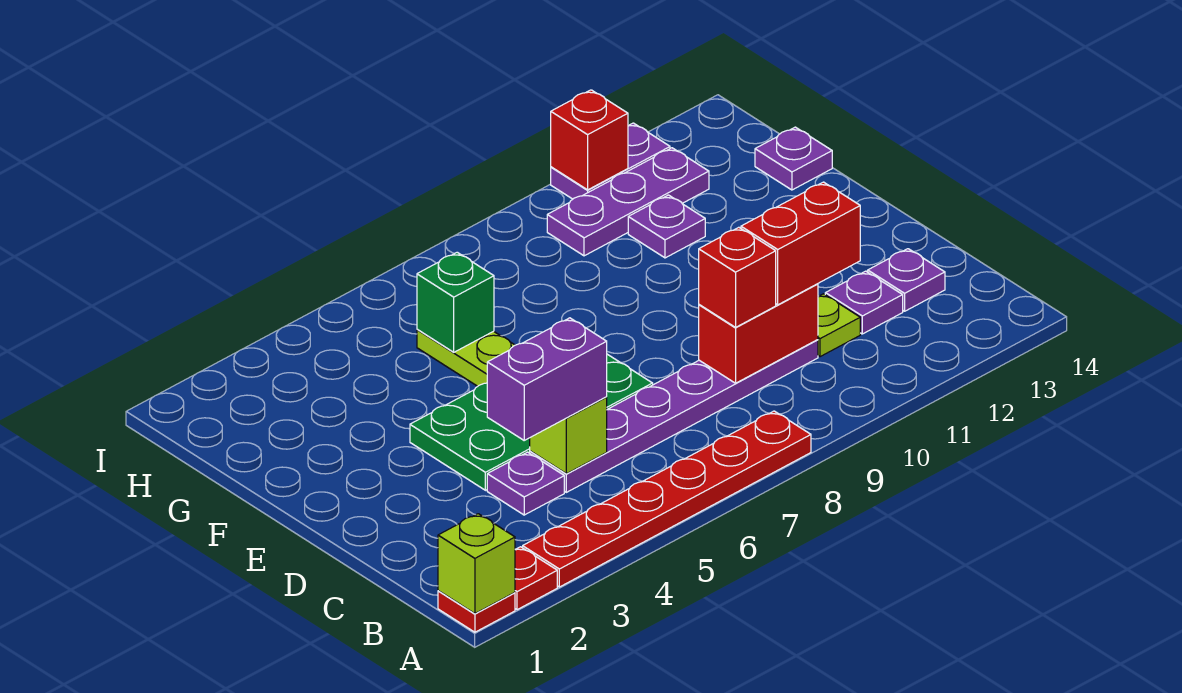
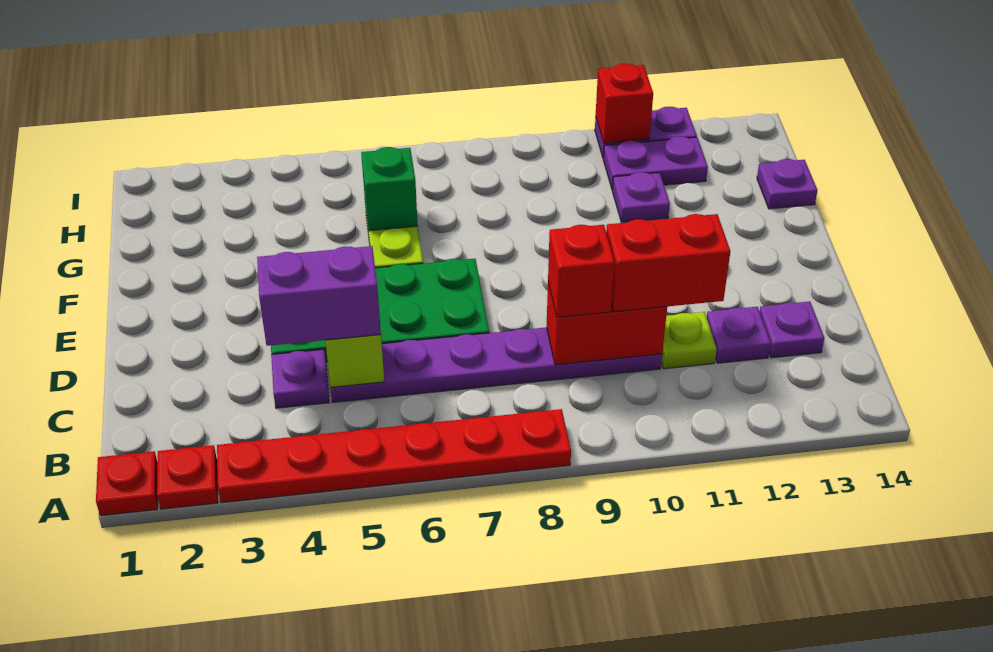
lime 1x1 brick [438,514,515,614] -> none
purple 1x3 plate [547,148,709,256] -> purple 1x2 plate [603,137,708,190]

